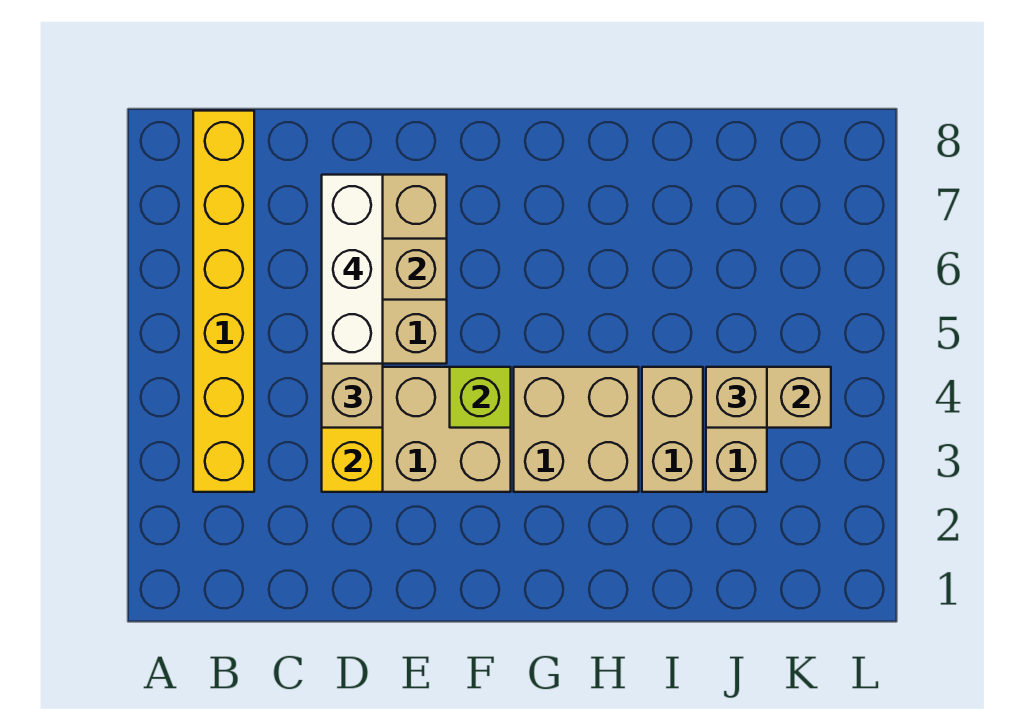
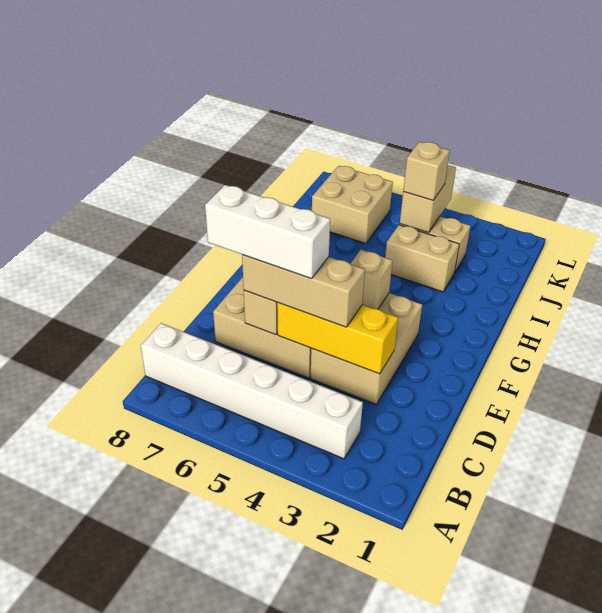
yellow 1x6 brick [193,111,254,492] -> white 1x6 brick [141,323,363,459]
lime 1x1 brick [450,367,511,428] -> tan 1x1 brick [350,250,393,309]
tan 2x2 brick [514,367,639,492] -> tan 2x2 brick moved to [312,166,393,244]

